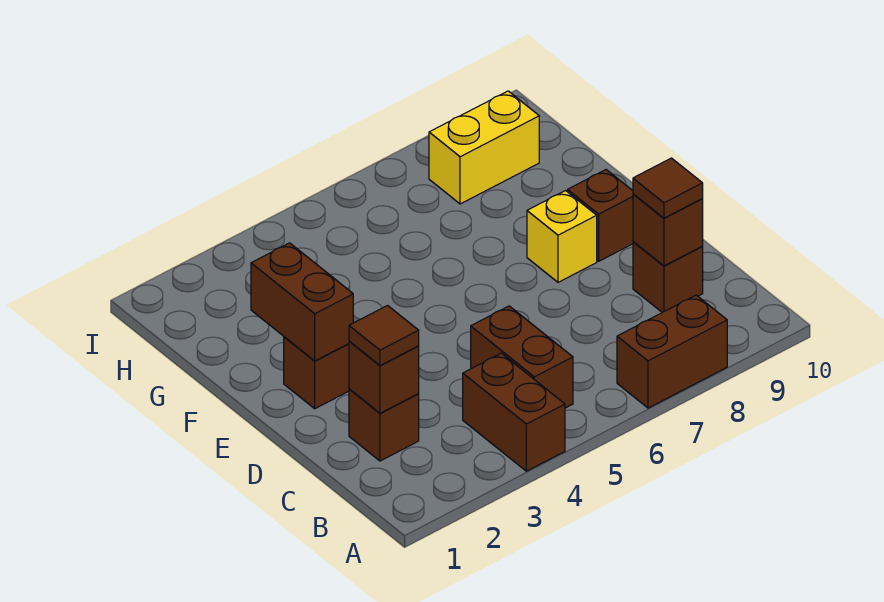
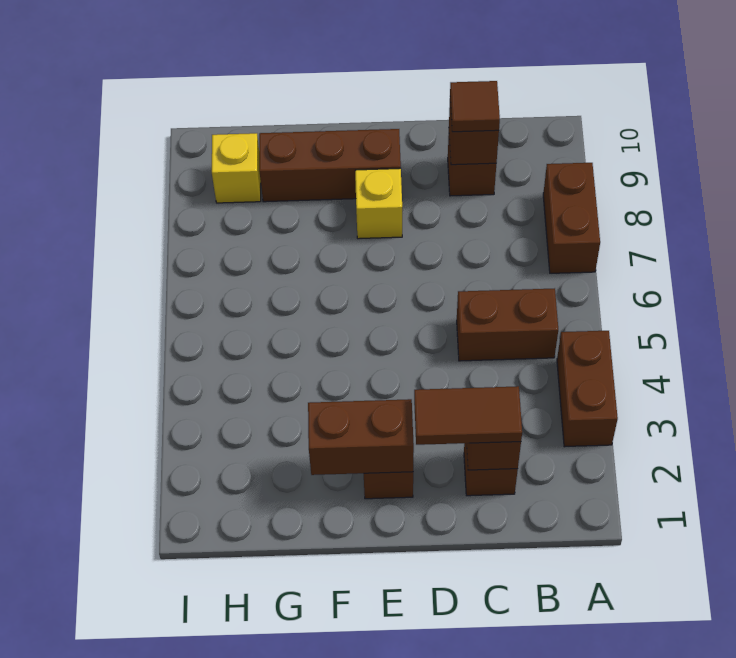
brown 1x2 brick [463,353,565,471] -> brown 1x2 brick turned to [557,331,618,447]
brown 1x1 tile [349,306,419,365] -> brown 1x2 tile [414,386,522,445]
brown 1x1 brick [568,170,633,261] -> brown 1x3 brick [259,129,401,202]
yellow 1x2 brick [429,91,539,204] -> yellow 1x1 brick [212,133,261,203]

